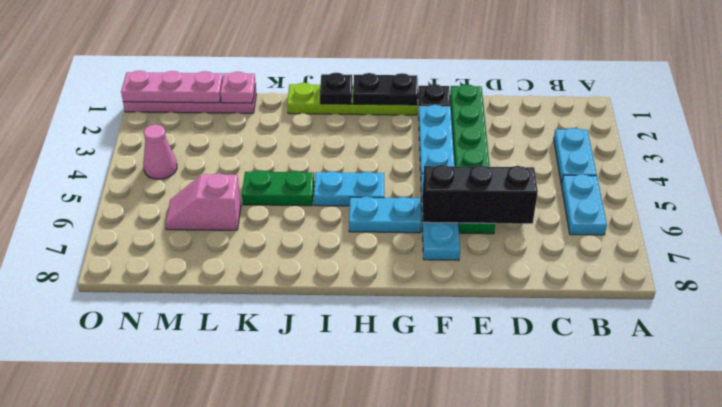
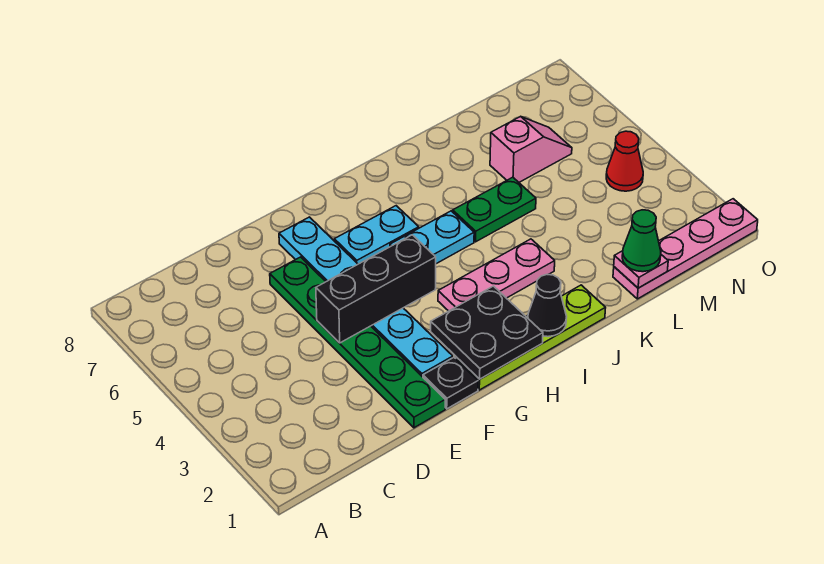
cyan 1x2 plate [554,128,597,184] -> none
cyan 1x2 plate [561,174,607,235] -> none
black 1x3 brick [422,165,538,224] -> black 1x3 brick moved to [316,235,436,343]
black 1x2 plate [353,73,418,105] -> black 2x2 plate [431,286,543,379]
black 1x1 plate [320,73,352,104] -> black 1x1 cone [528,275,567,337]
none -> green 1x1 cone [622,210,661,272]
pink 1x3 plate [121,71,223,103] -> pink 1x3 plate moved to [438,239,555,311]
pink 1x1 cone [143,124,177,179] -> red 1x1 cone [606,131,643,191]

